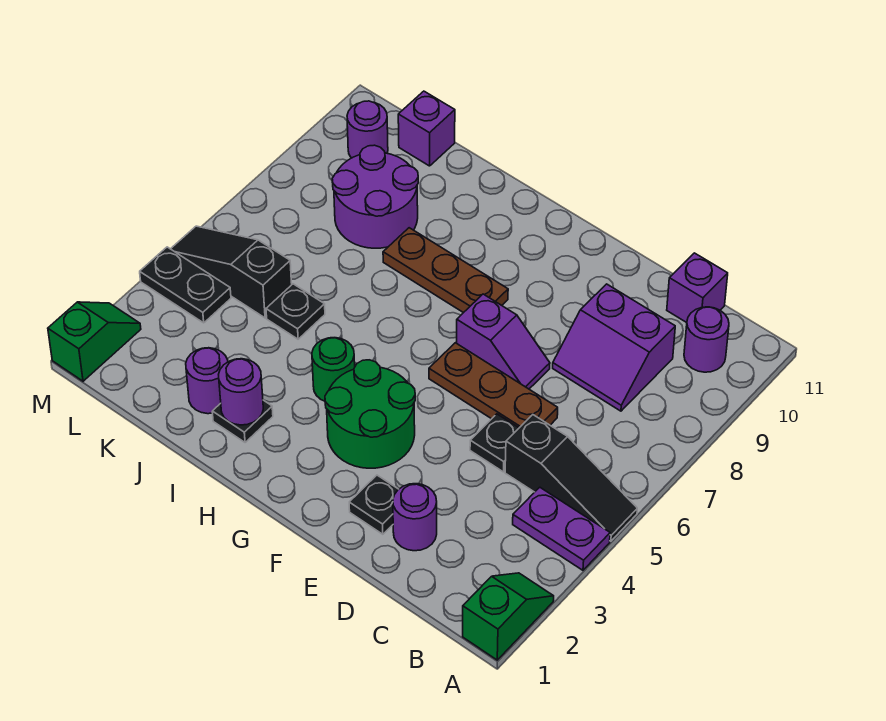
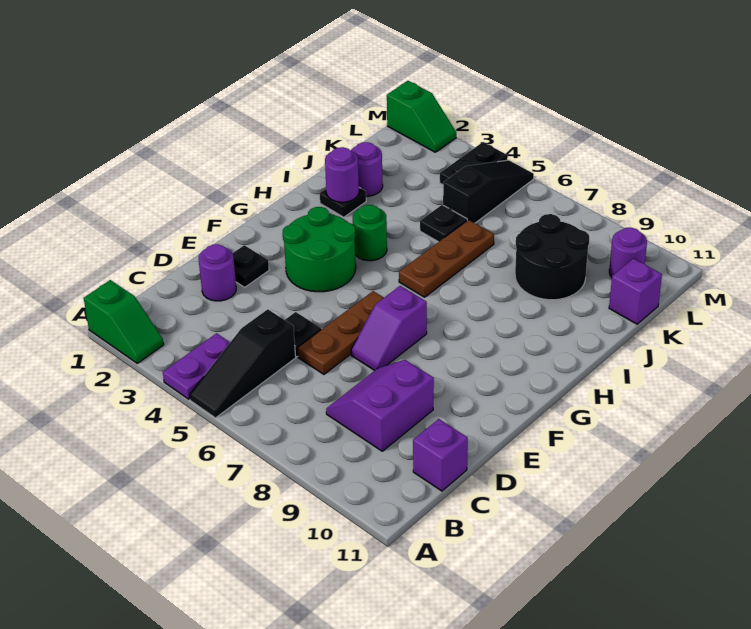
purple 1x1 round brick [684,307,729,372] -> none
brown 1x3 plate [383,228,508,313] -> brown 1x3 plate moved to [399,220,494,297]
purple 2x2 round brick [332,145,418,248] -> black 2x2 round brick [515,214,589,300]

